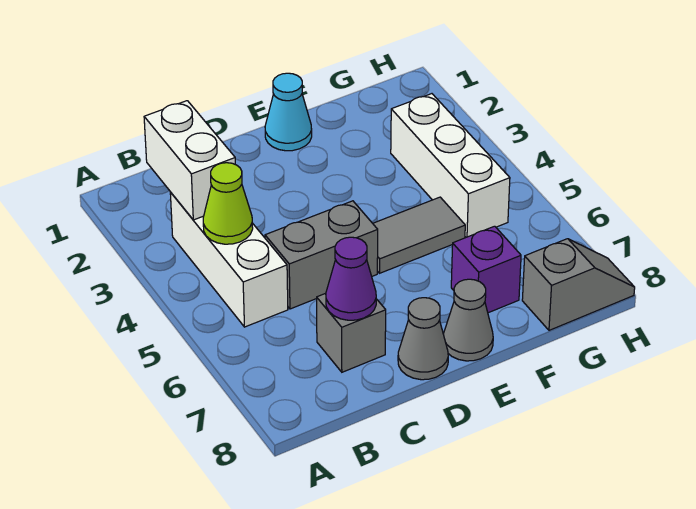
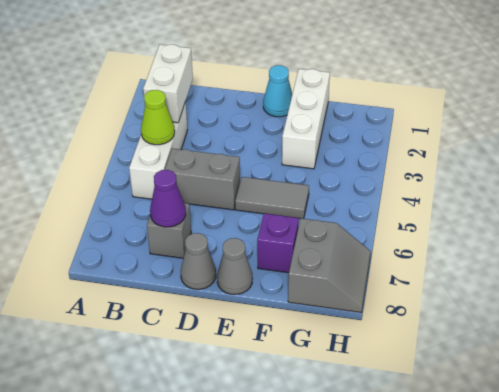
white 1x3 brick [391,94,510,237] -> white 1x3 brick moved to [282,69,330,169]
grey 1x2 slope [522,239,635,330] -> grey 2x2 slope [288,218,371,312]

